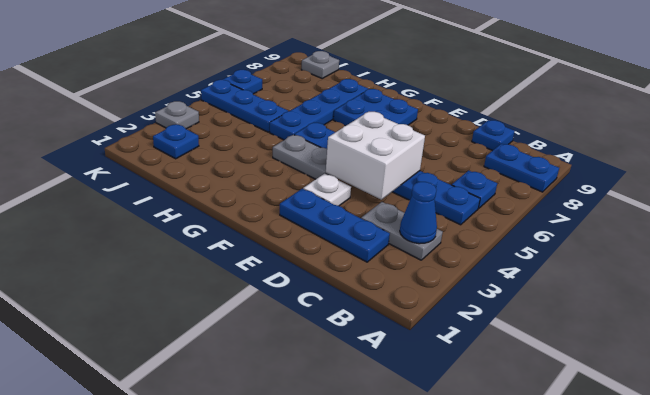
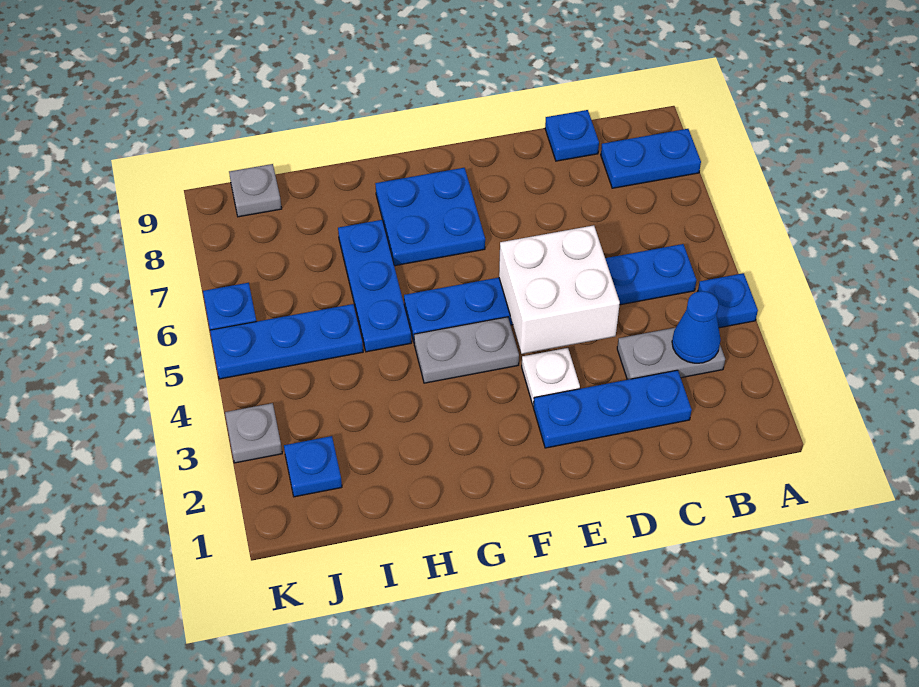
blue 1x1 plate [452,170,497,209] -> blue 1x1 plate moved to [698,273,758,328]
blue 1x4 plate [270,79,368,140] -> blue 1x3 plate [338,220,412,352]

